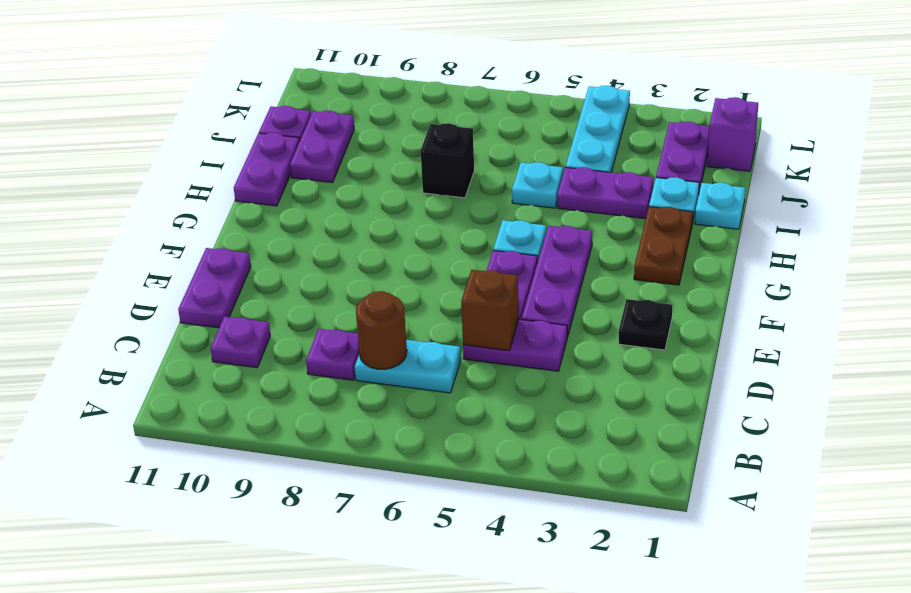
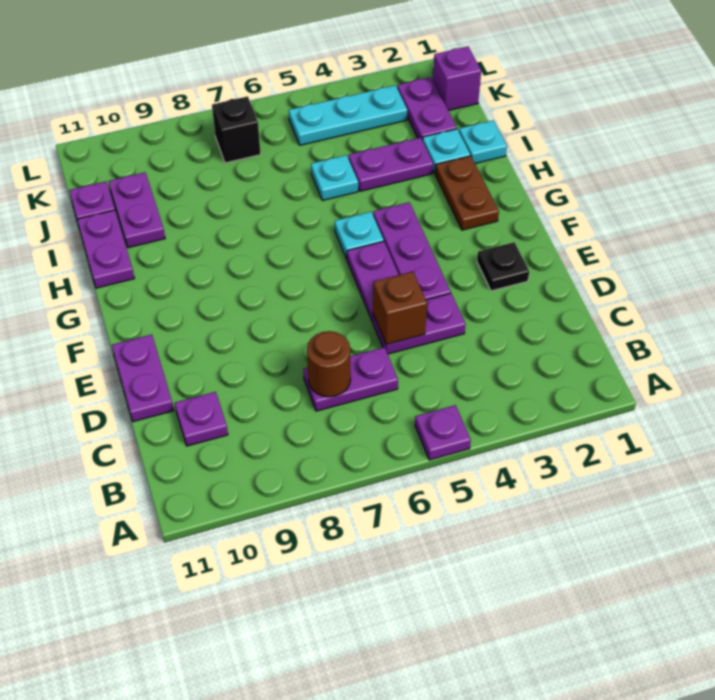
cyan 1x2 plate [355,340,461,393] -> purple 1x2 plate [303,347,398,411]
purple 1x1 plate [306,329,359,380] -> purple 1x1 plate moved to [415,405,471,460]
black 1x1 brick [421,123,474,198] -> black 1x1 brick moved to [212,96,261,163]
cyan 1x3 plate [566,86,630,172] -> cyan 1x3 plate turned to [289,85,407,145]

